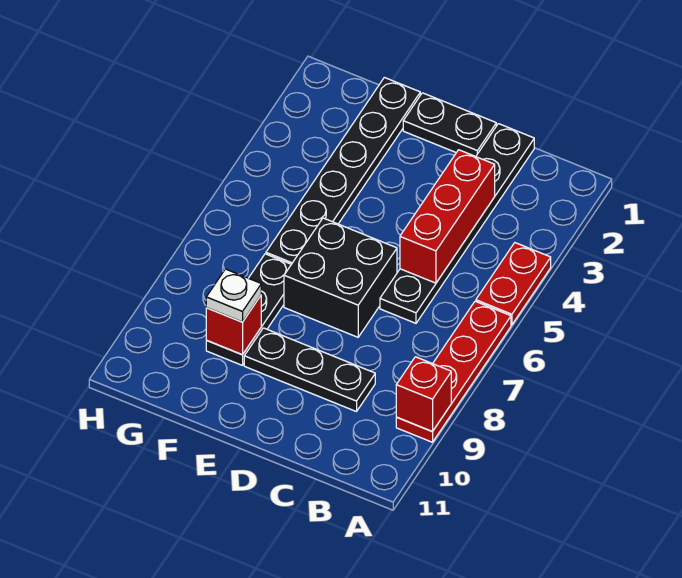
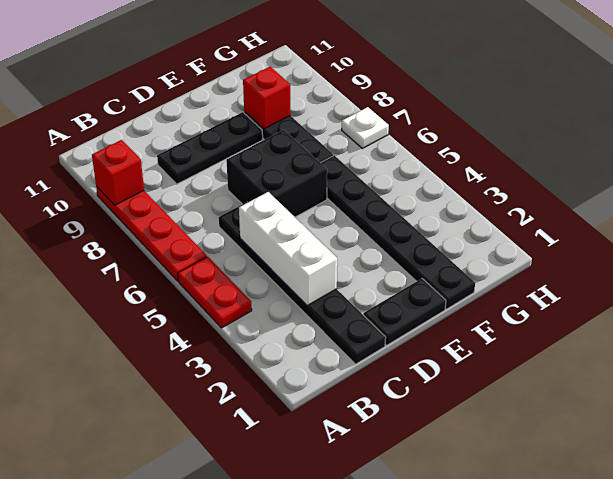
red 1x3 brick [400,150,495,283] -> white 1x3 brick [239,192,337,305]
white 1x1 plate [206,269,261,322] -> white 1x1 plate moved to [342,107,389,148]

